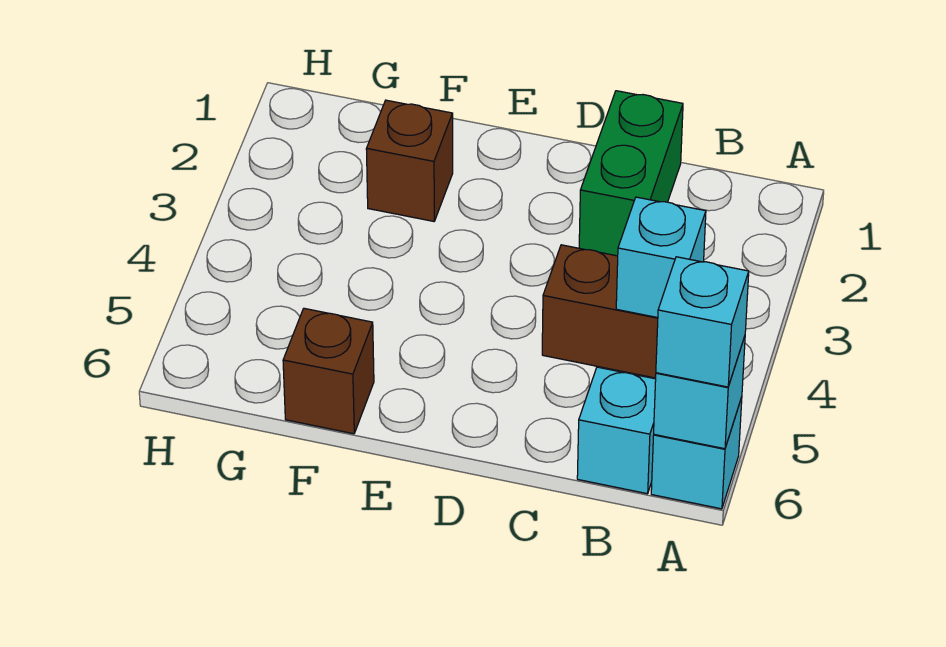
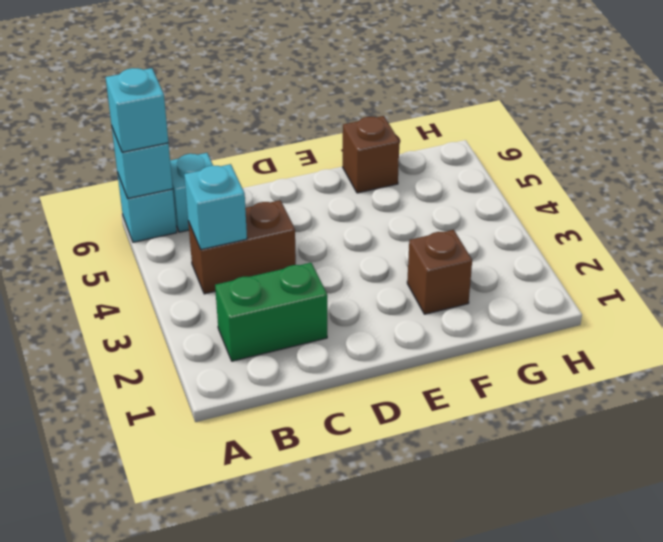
green 1x2 brick [579,91,683,256] -> green 1x2 brick turned to [215,263,327,361]

